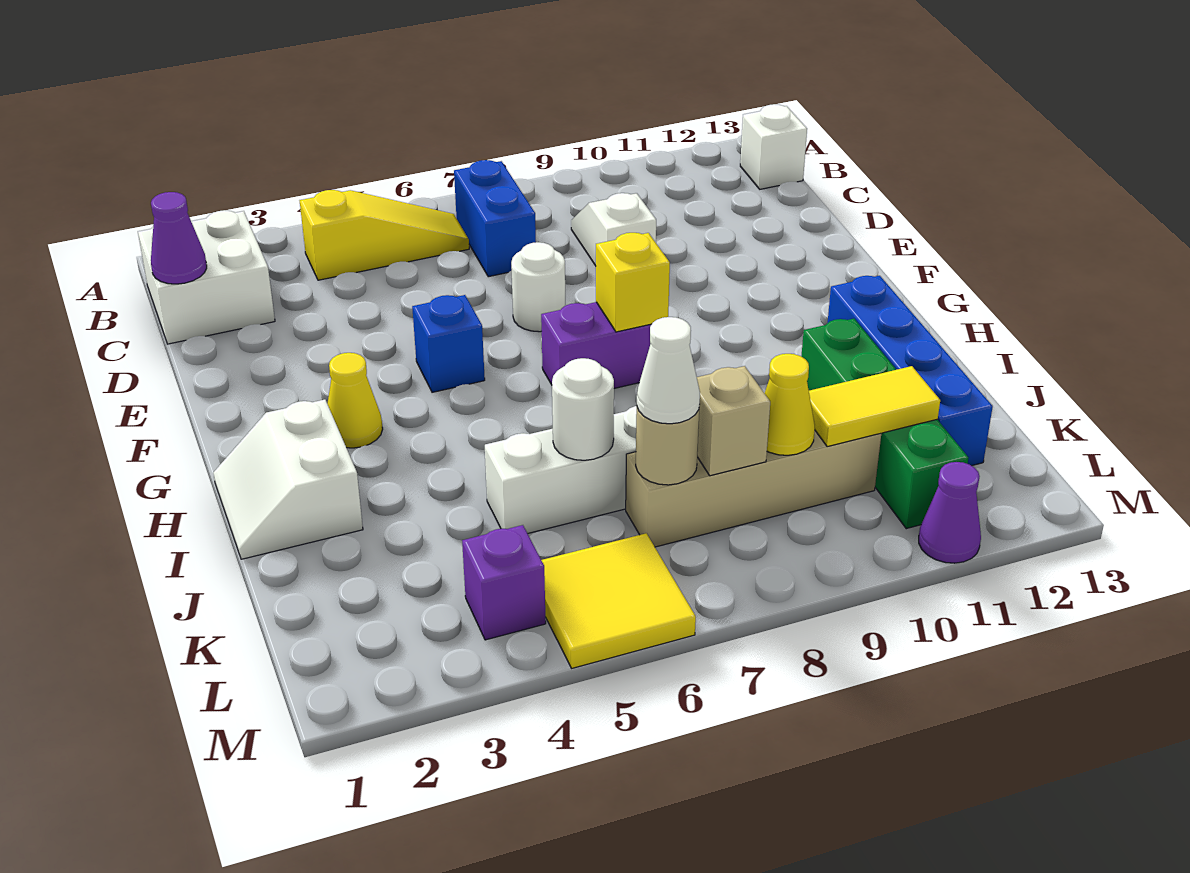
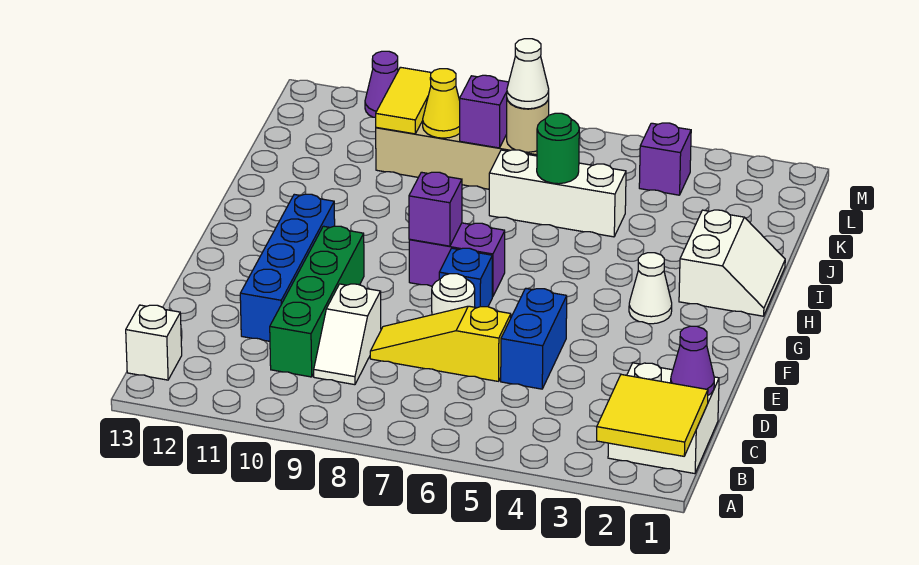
yellow 1x3 slope [300,190,469,280] -> yellow 1x3 slope moved to [370,306,511,381]
blue 1x2 brick [454,160,536,277] -> blue 1x2 brick moved to [501,288,567,389]
blue 1x1 brick [412,295,485,392] -> blue 1x1 brick moved to [439,248,492,308]
yellow 1x1 cone [327,353,383,448] -> white 1x1 cone [629,253,672,324]
yellow 1x1 brick [596,233,670,332] -> purple 1x1 brick [409,172,462,246]
blue 1x4 brick [828,276,993,466] -> blue 1x4 brick moved to [240,194,335,341]
green 1x4 brick [801,319,968,529] -> green 1x4 brick moved to [270,226,364,377]
white 1x1 round brick [552,358,614,460] -> green 1x1 round brick [537,113,579,184]
tan 1x1 brick [697,366,770,476] -> purple 1x1 brick [460,75,509,148]
yellow 1x2 tile [809,366,940,447] -> yellow 1x2 tile turned to [376,67,431,134]
yellow 2x2 tile [541,533,696,668] -> yellow 2x2 tile moved to [597,375,708,456]

